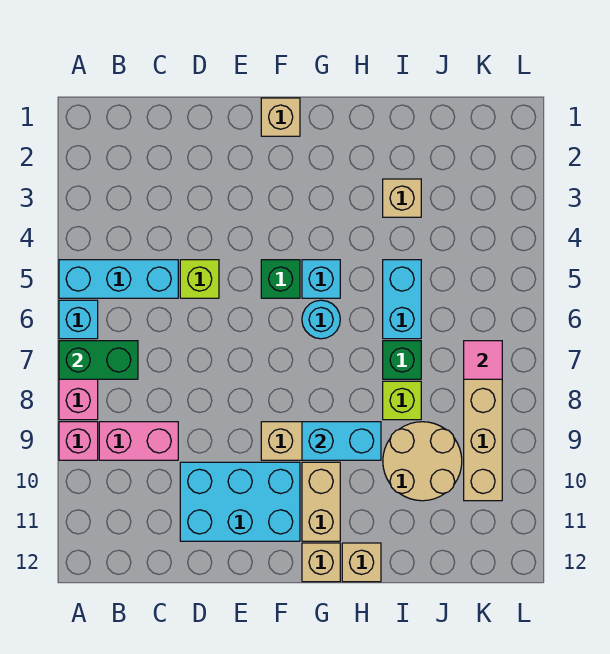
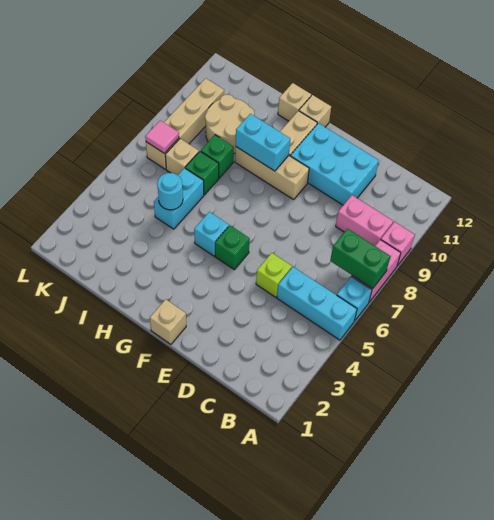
cyan 1x1 round brick [302,300,340,339] -> cyan 1x1 round brick moved to [157,173,183,210]
tan 1x1 brick [383,179,421,217] -> tan 1x1 brick moved to [165,139,199,175]
lime 1x1 brick [383,381,421,420] -> green 1x1 brick [201,135,234,178]

